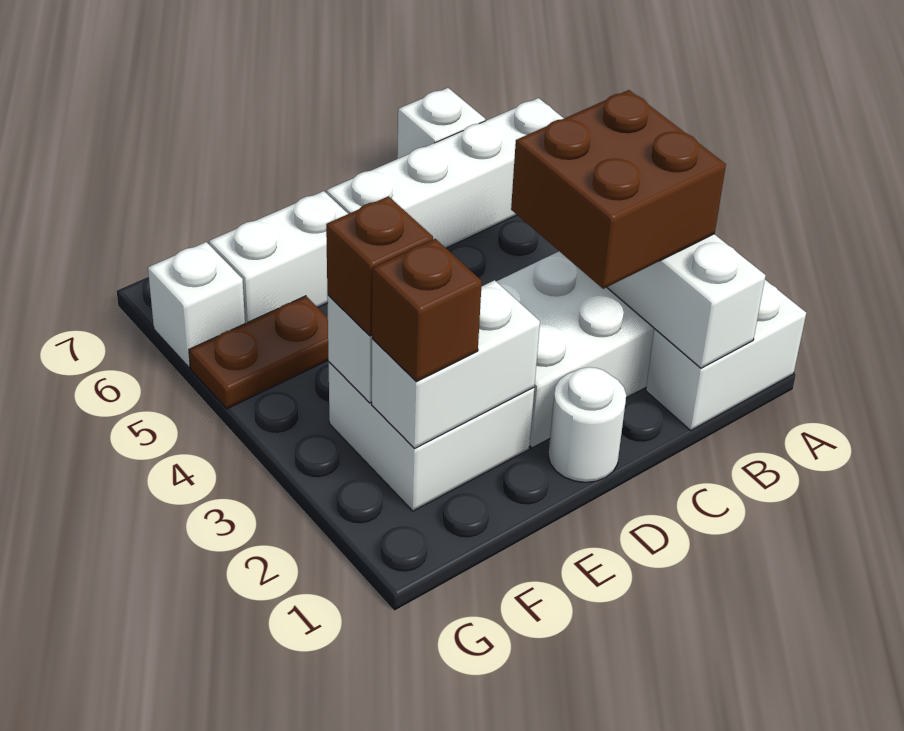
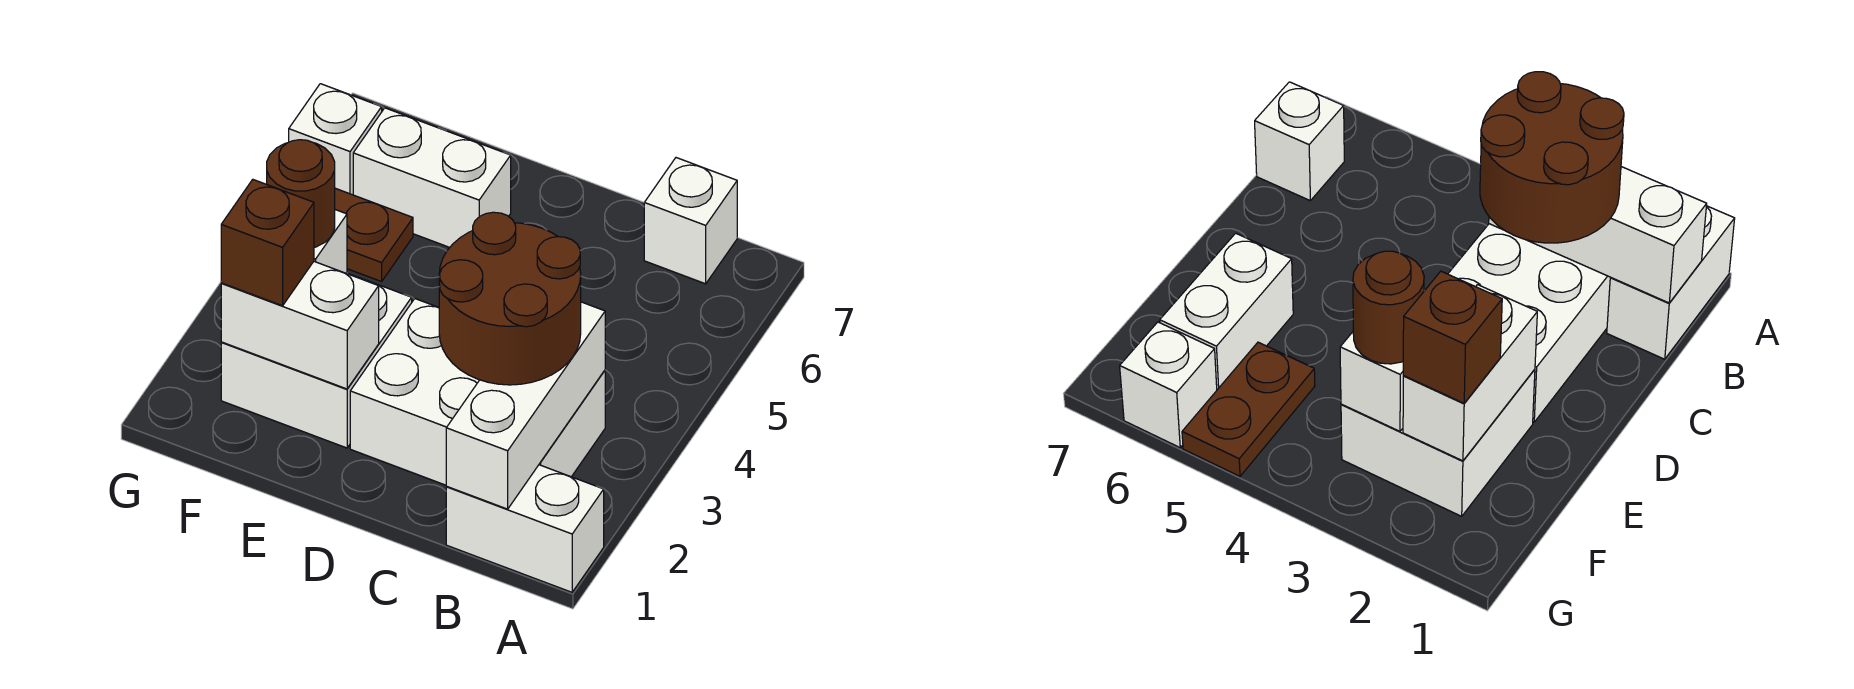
white 1x4 brick [327,98,564,248] -> none
brown 2x2 brick [511,90,726,289] -> brown 2x2 round brick [439,212,581,385]
white 1x1 round brick [548,367,626,482] -> none
brown 1x1 brick [326,196,433,336] -> brown 1x1 round brick [267,140,335,247]

